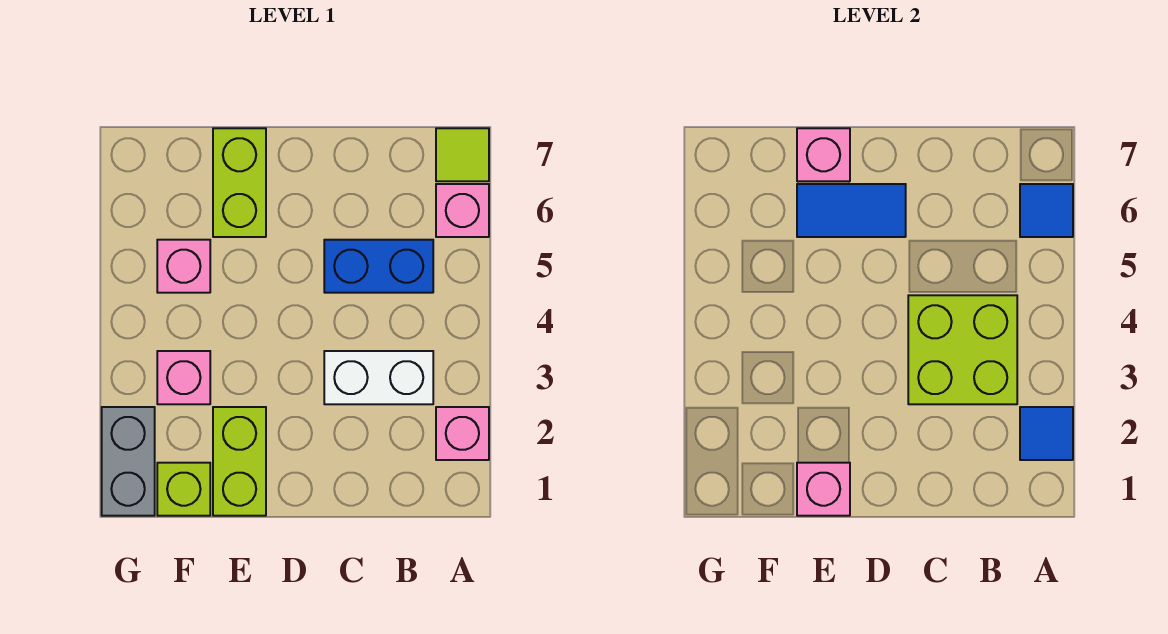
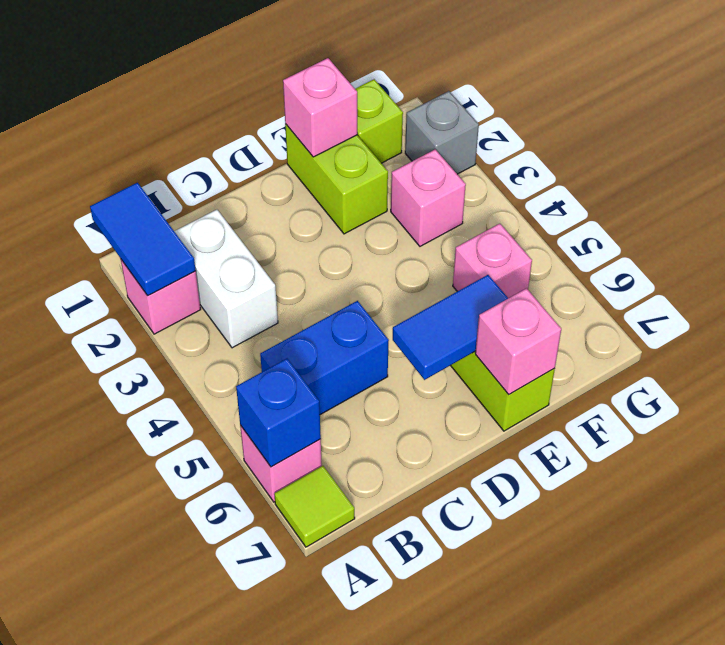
blue 1x1 tile [1020,407,1073,460] -> blue 1x2 tile [90,183,196,296]
blue 1x1 tile [1020,184,1073,237] -> blue 1x1 brick [236,359,321,467]
white 1x2 brick [324,351,433,404] -> white 1x2 brick turned to [174,210,278,348]
lime 2x2 brick [908,295,1017,404] -> none
grey 1x2 brick [102,407,155,516] -> grey 1x1 brick [405,91,479,174]

